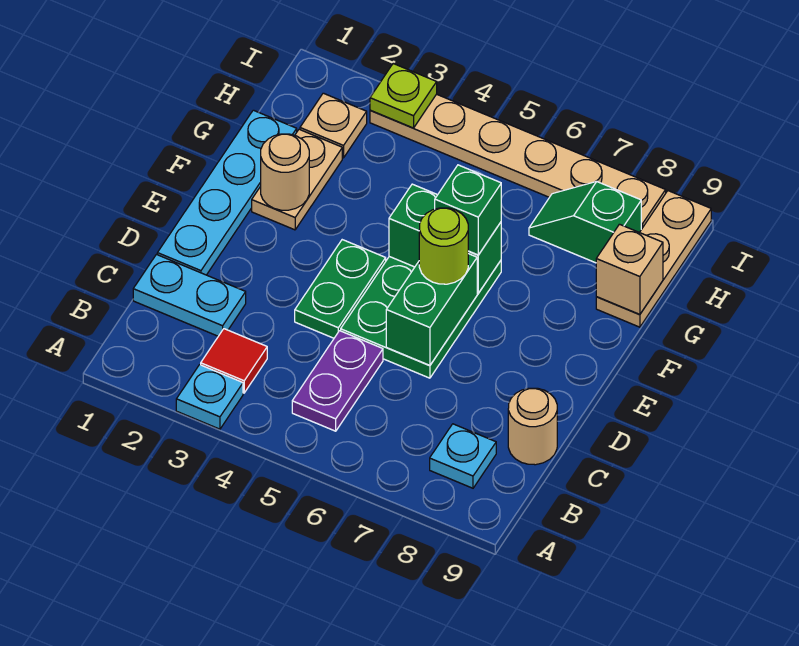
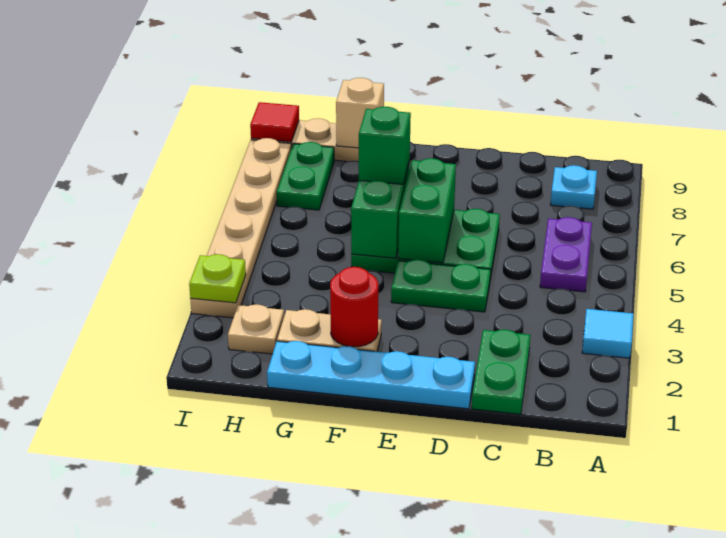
cyan 1x1 plate [176,365,243,429] -> cyan 1x1 tile [582,309,634,358]
red 1x1 tile [201,329,267,393] -> red 1x1 tile moved to [250,102,299,142]
purple 1x2 plate [292,331,383,431] -> purple 1x2 plate turned to [540,217,592,292]
cyan 1x2 plate [133,255,246,336] -> green 1x2 plate [472,329,531,414]
tan 1x1 round brick [508,388,557,465] -> none
green 1x2 brick [386,254,477,366] -> green 1x2 brick turned to [398,158,456,263]
lime 1x1 round brick [419,208,468,284] -> none
tan 1x1 round brick [261,134,309,210] -> red 1x1 round brick [330,267,378,347]
green 1x2 slope [529,182,641,263] -> green 1x2 plate [277,142,334,210]

